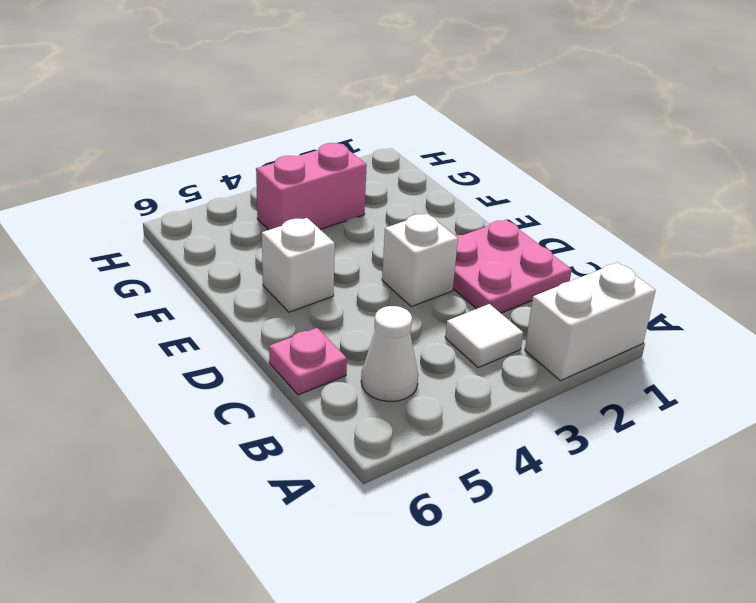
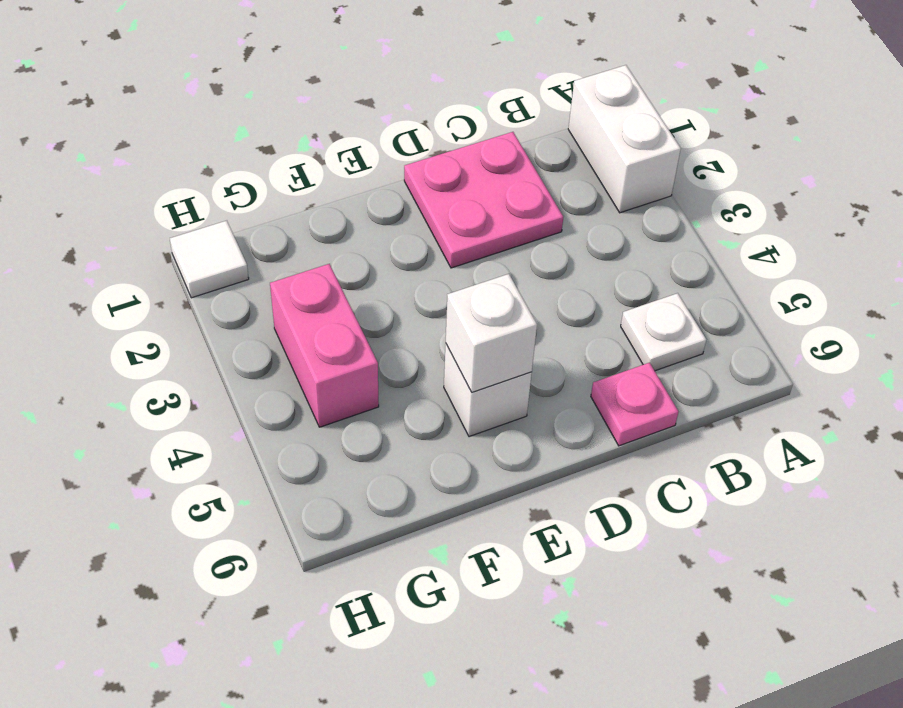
white 1x1 tile [445,304,523,368] -> white 1x1 tile moved to [170,221,249,298]
white 1x1 cone [361,306,418,402] -> white 1x1 plate [621,293,706,371]
white 1x1 brick [382,214,458,307] -> white 1x1 brick moved to [446,274,537,392]

